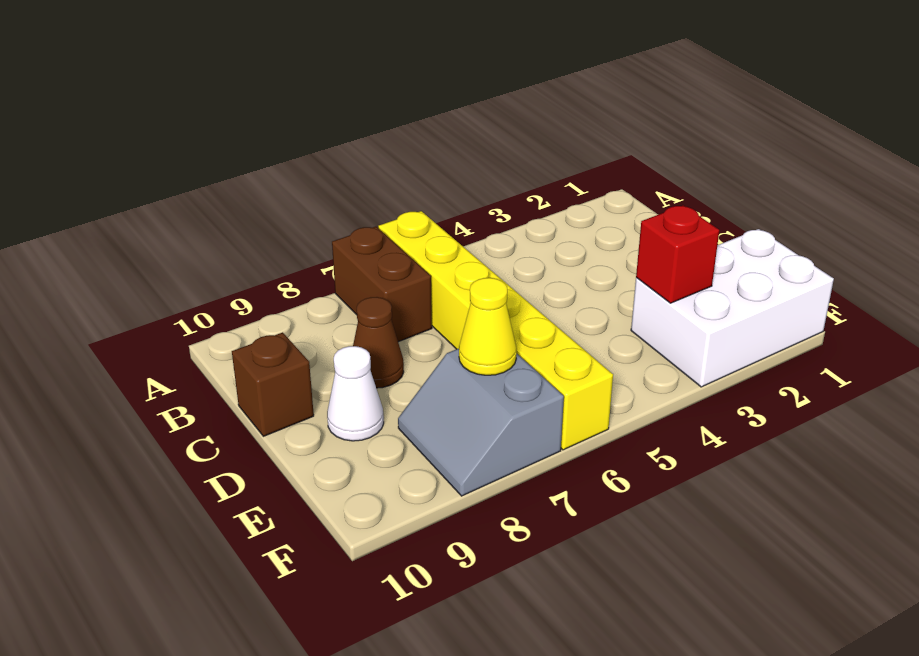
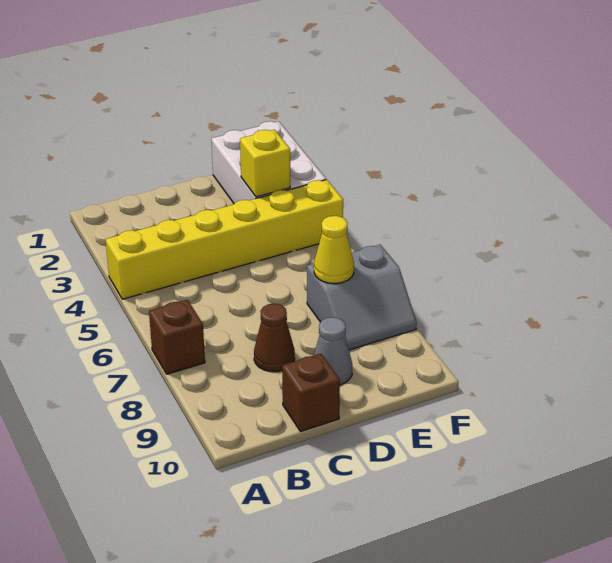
yellow 1x6 brick [378,211,613,450] -> yellow 1x6 brick moved to [106,180,343,299]
brown 1x2 brick [332,227,432,342] -> brown 1x1 brick [149,300,205,374]
white 1x1 cone [327,346,384,441] -> grey 1x1 cone [314,317,352,385]
red 1x1 brick [636,205,719,303] -> yellow 1x1 brick [240,130,290,197]

